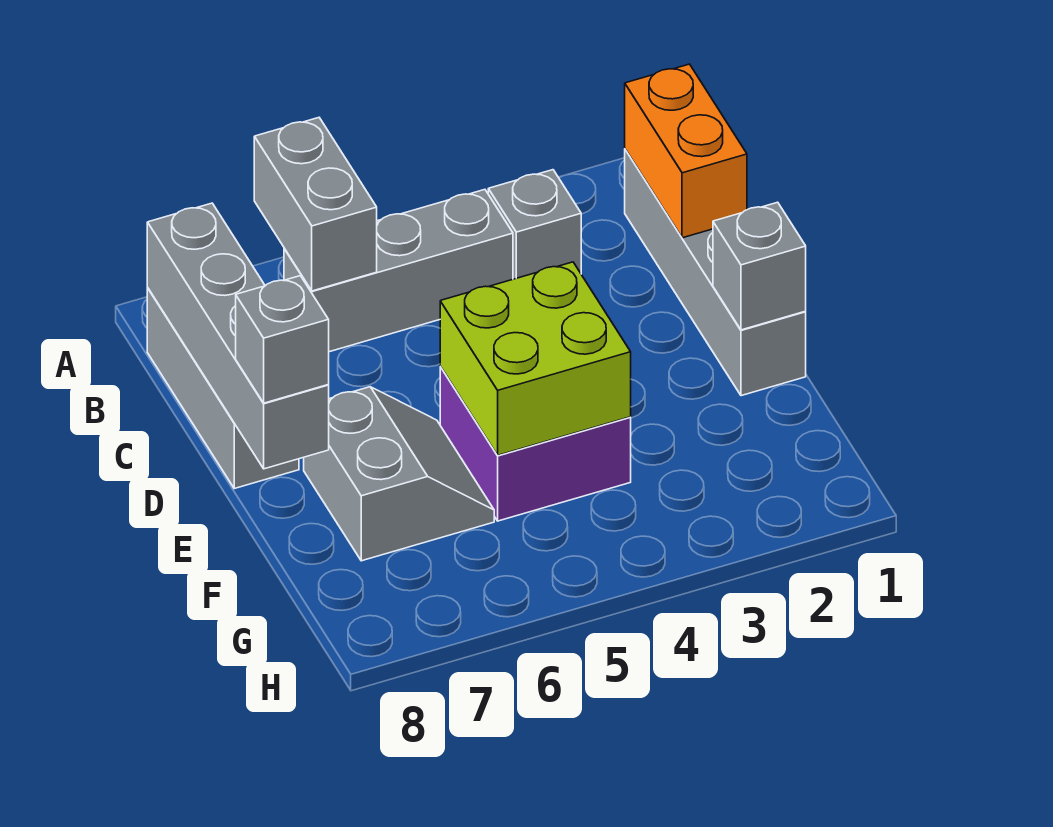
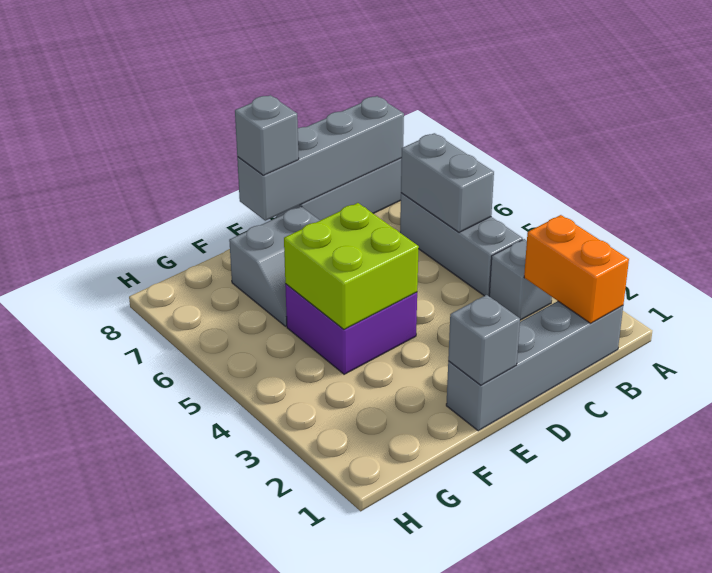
grey 1x2 brick [254,118,377,291] -> grey 1x2 brick turned to [401,133,494,232]
orange 1x2 brick [625,64,747,238] -> orange 1x2 brick turned to [524,215,629,323]

